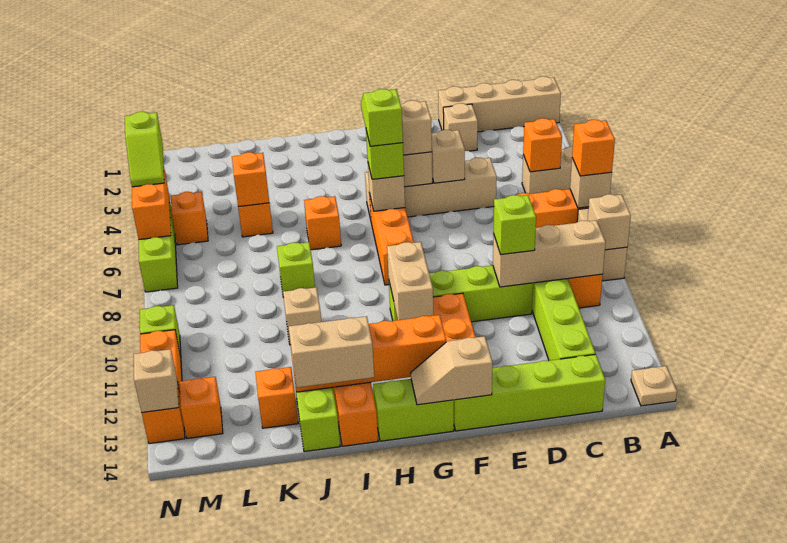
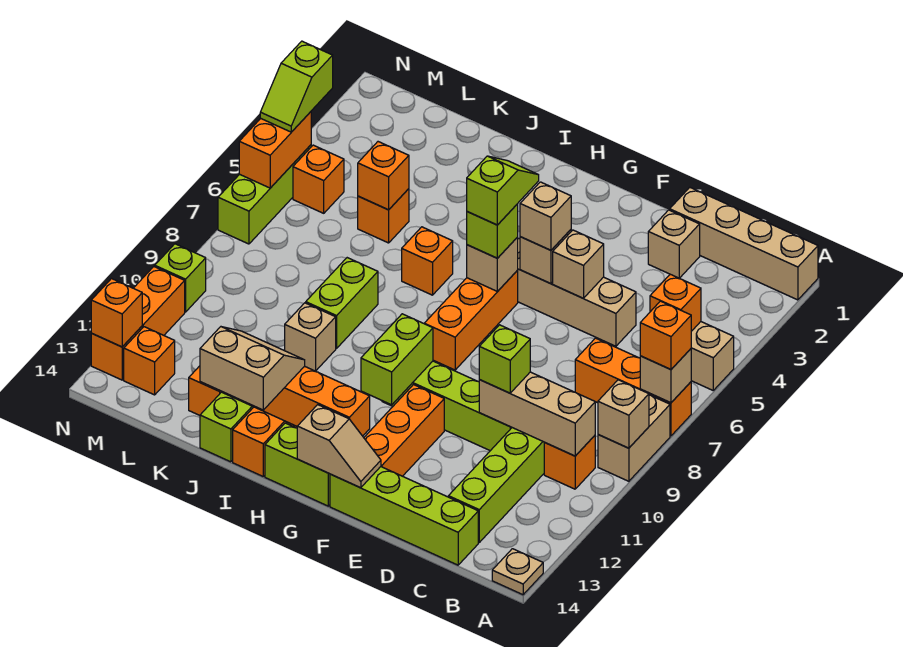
tan 1x2 slope [411,336,492,405] -> tan 1x2 slope turned to [297,405,381,488]
tan 1x2 brick [387,242,433,320] -> lime 1x2 brick [361,314,433,405]
lime 1x1 brick [277,242,315,297] -> lime 1x2 brick [306,258,378,348]
tan 1x1 brick [134,349,179,412] -> orange 1x1 brick [91,279,142,347]

